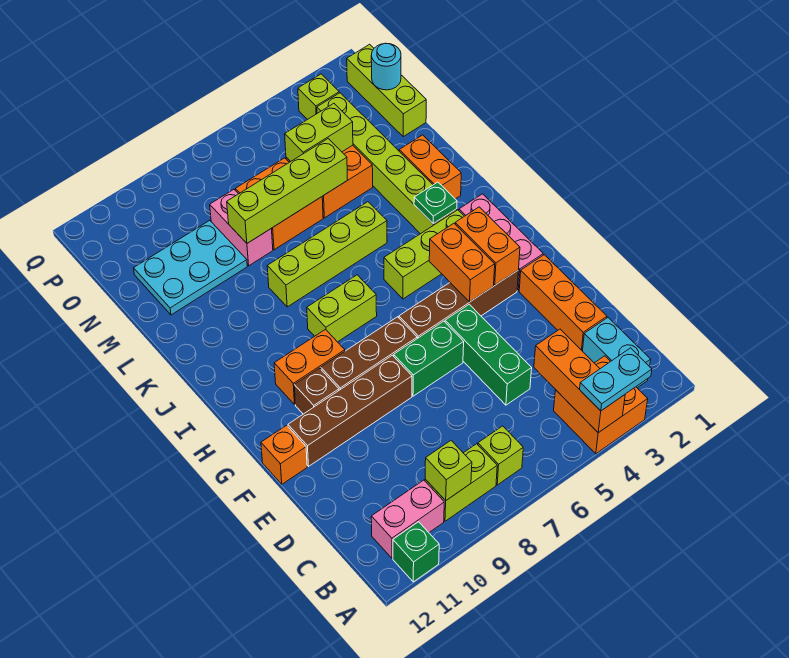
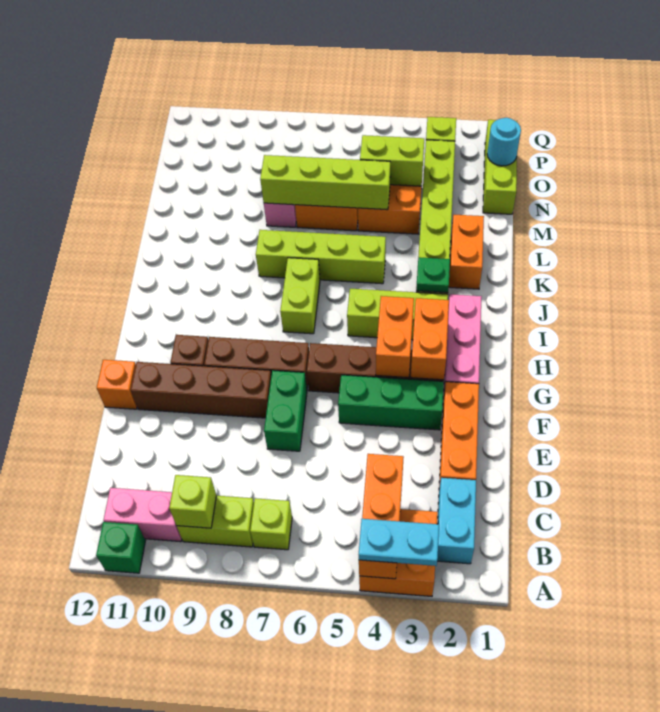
green 1x3 brick [445,304,532,405] -> green 1x3 brick turned to [338,375,444,430]
green 1x2 brick [394,321,464,396] -> green 1x2 brick turned to [264,371,307,451]
orange 1x2 brick [274,330,345,404] -> none
lime 1x2 brick [307,275,377,342] -> lime 1x2 brick turned to [280,258,320,334]
cyan 2x3 plate [134,220,247,315] -> none

